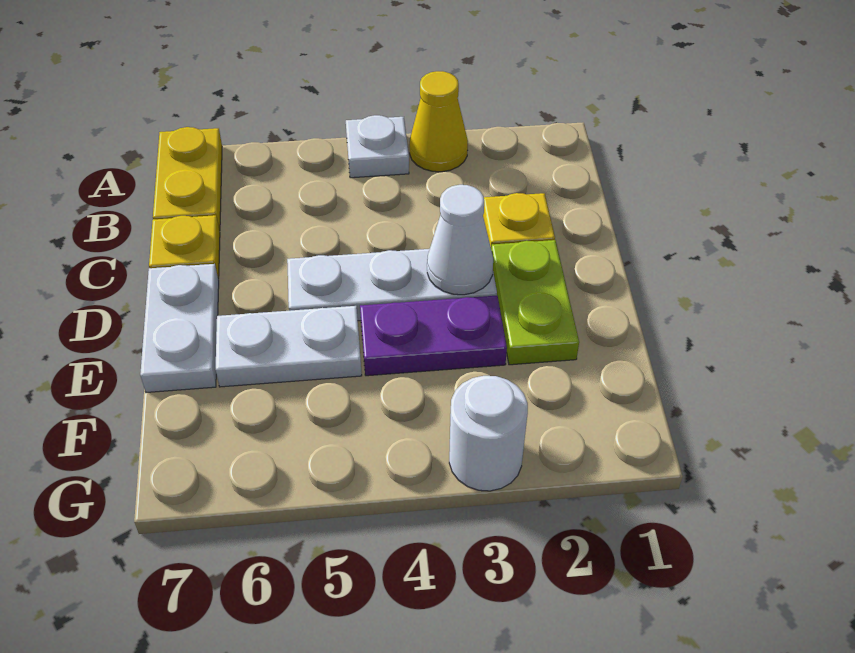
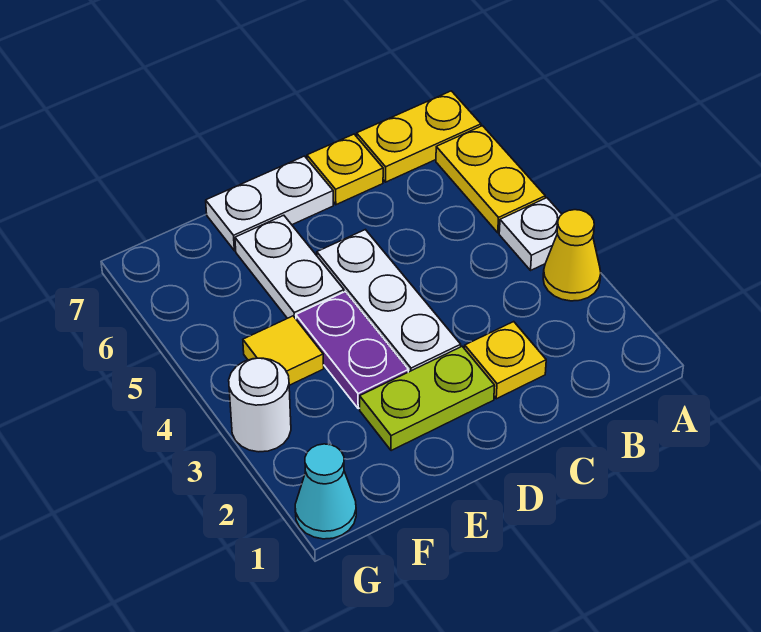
none -> yellow 1x2 plate [436,126,545,233]
white 1x1 cone [427,185,493,295] -> none
none -> yellow 1x1 tile [243,316,324,385]
none -> cyan 1x1 cone [295,444,356,539]

